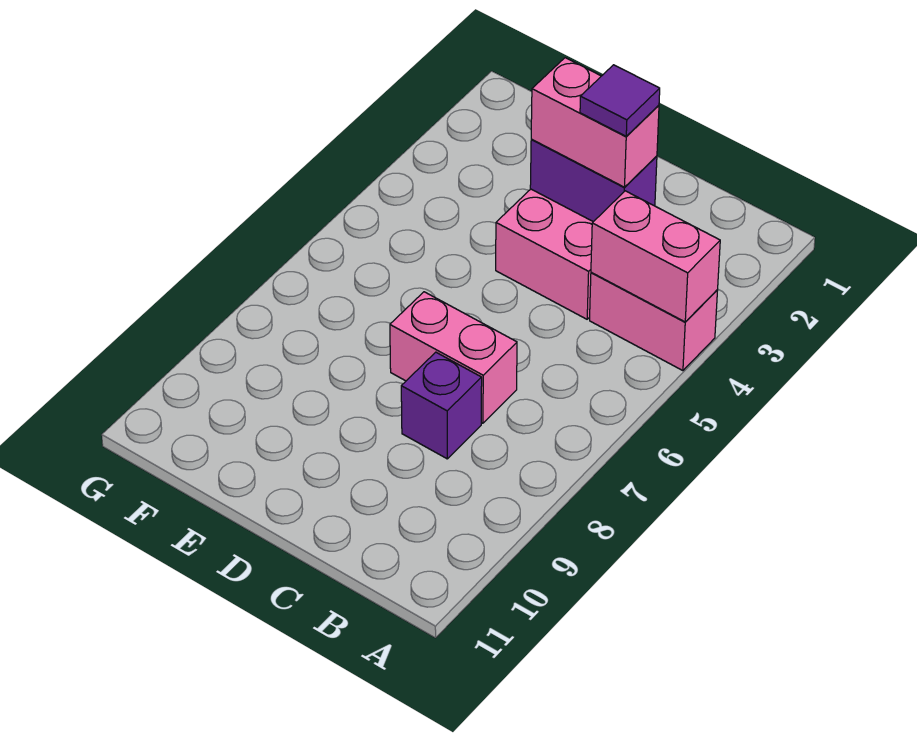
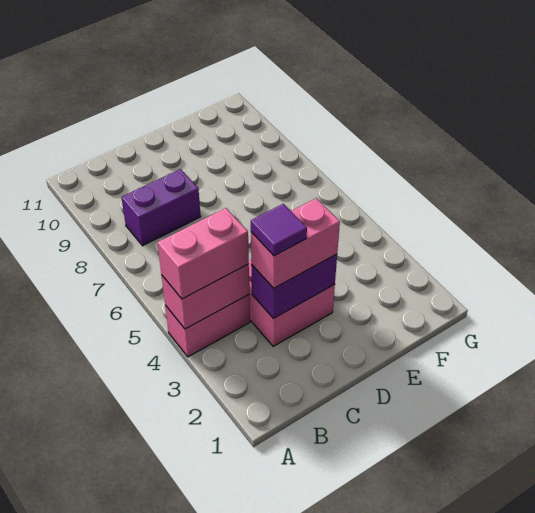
pink 1x2 brick [390,292,517,423] -> pink 1x2 brick moved to [157,208,249,299]
purple 1x1 brick [401,352,482,459] -> purple 1x2 brick [121,169,201,246]

